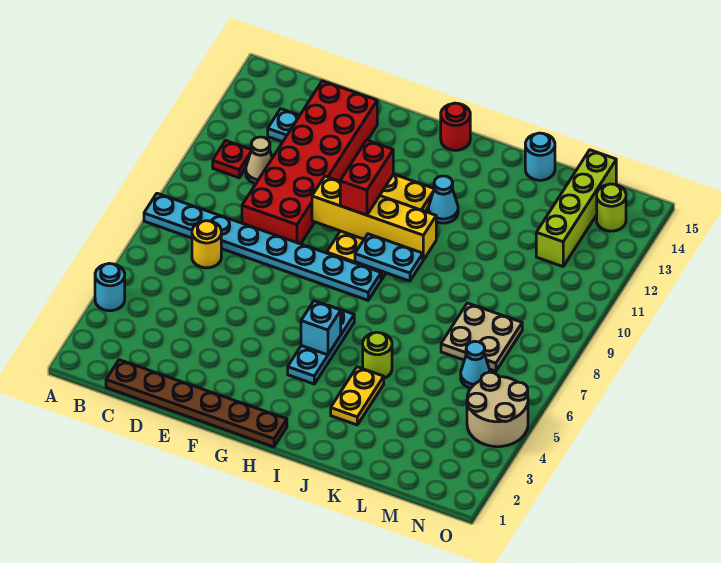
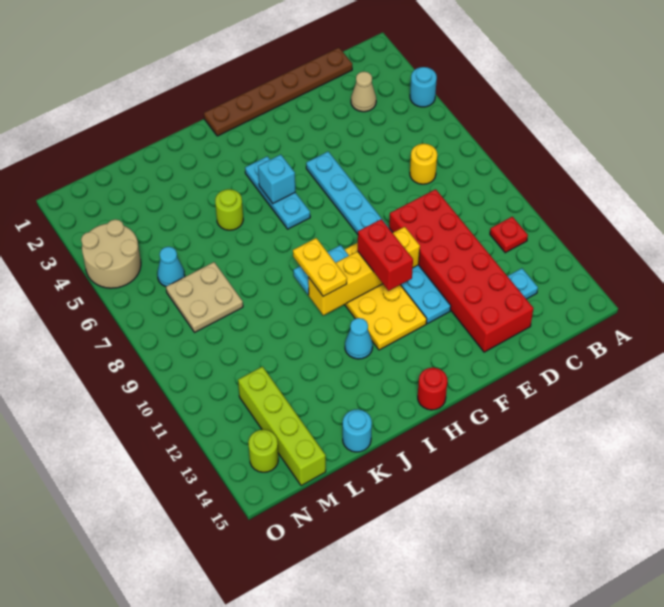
cyan 1x8 plate [144,193,381,300] -> cyan 1x8 plate turned to [306,152,451,324]
tan 1x1 cone [246,137,272,183] -> tan 1x1 cone moved to [351,72,376,112]
yellow 1x2 plate [331,367,384,425] -> yellow 1x2 plate moved to [293,238,347,296]

